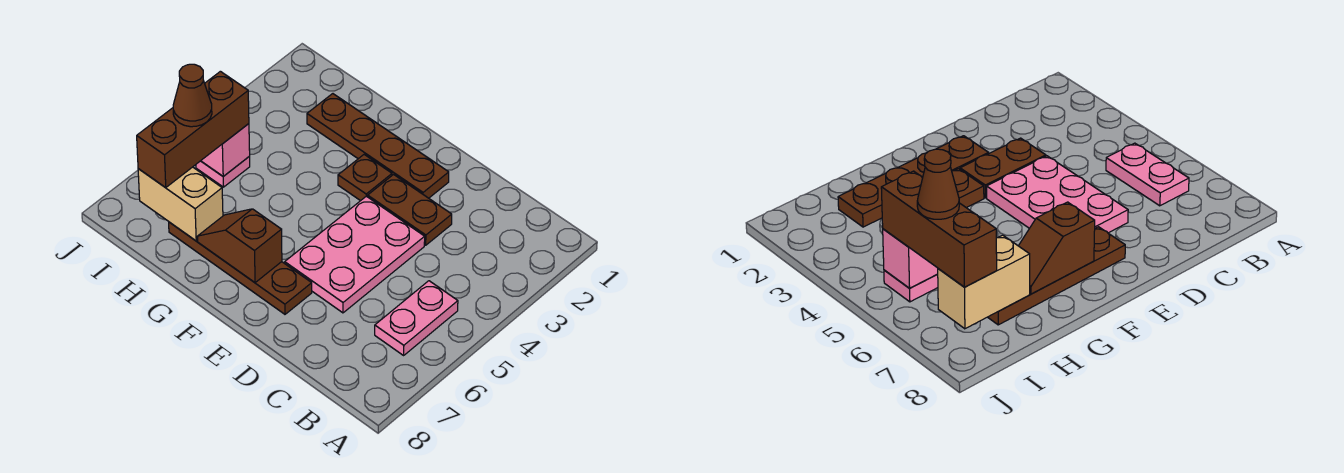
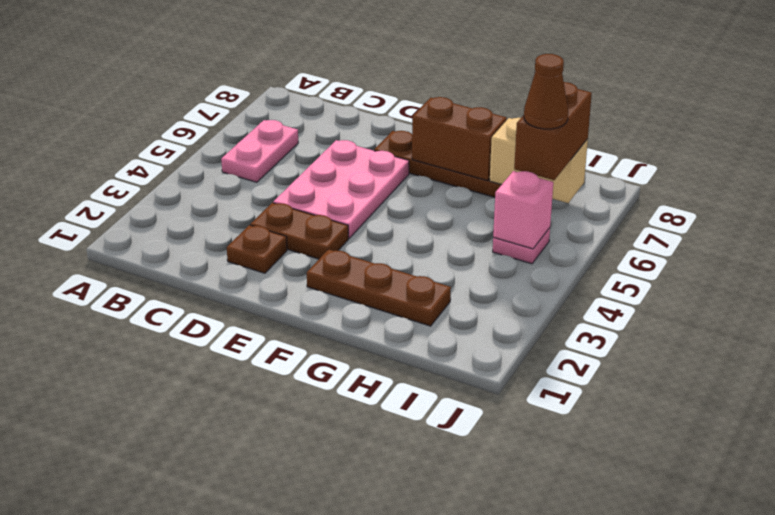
brown 1x4 plate [307,94,449,198] -> brown 1x3 plate [307,249,451,326]
brown 1x1 plate [338,155,392,201] -> brown 1x1 plate moved to [227,225,287,273]
brown 1x2 slope [197,209,282,283] -> brown 1x2 brick [412,97,507,181]
brown 1x3 brick [137,71,249,188] -> brown 1x2 brick [514,82,592,180]

